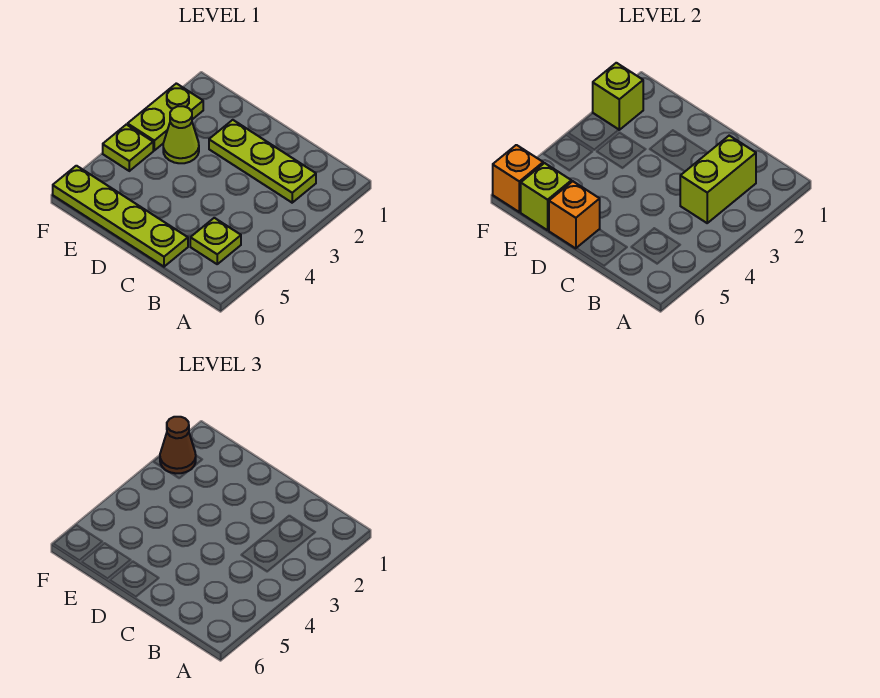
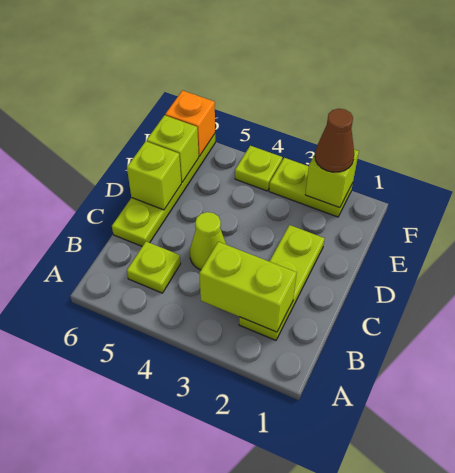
orange 1x1 brick [549,181,600,248] -> lime 1x1 brick [127,141,181,210]
lime 1x1 cone [163,106,199,163] -> lime 1x1 cone moved to [190,212,226,270]

